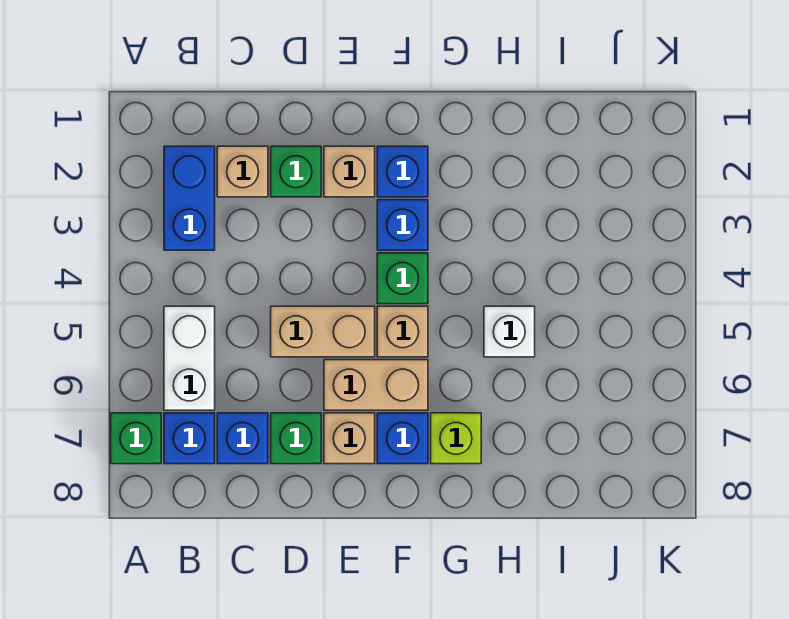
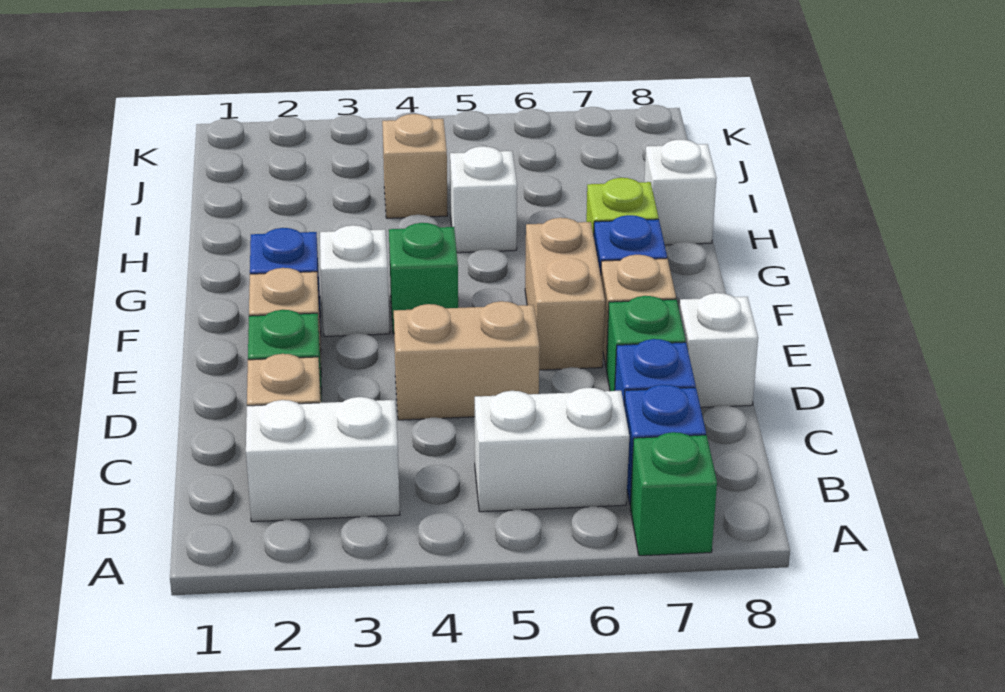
blue 1x2 brick [164,146,215,250] -> white 1x2 brick [246,397,400,522]
tan 1x2 brick [271,306,375,357] -> tan 1x2 brick turned to [394,301,540,420]
none -> white 1x1 brick [679,293,758,408]
blue 1x1 brick [377,200,428,250] -> white 1x1 brick [320,225,390,337]
tan 1x1 brick [377,306,428,357] -> tan 1x1 brick moved to [382,114,448,218]
none -> white 1x1 brick [644,140,716,245]

